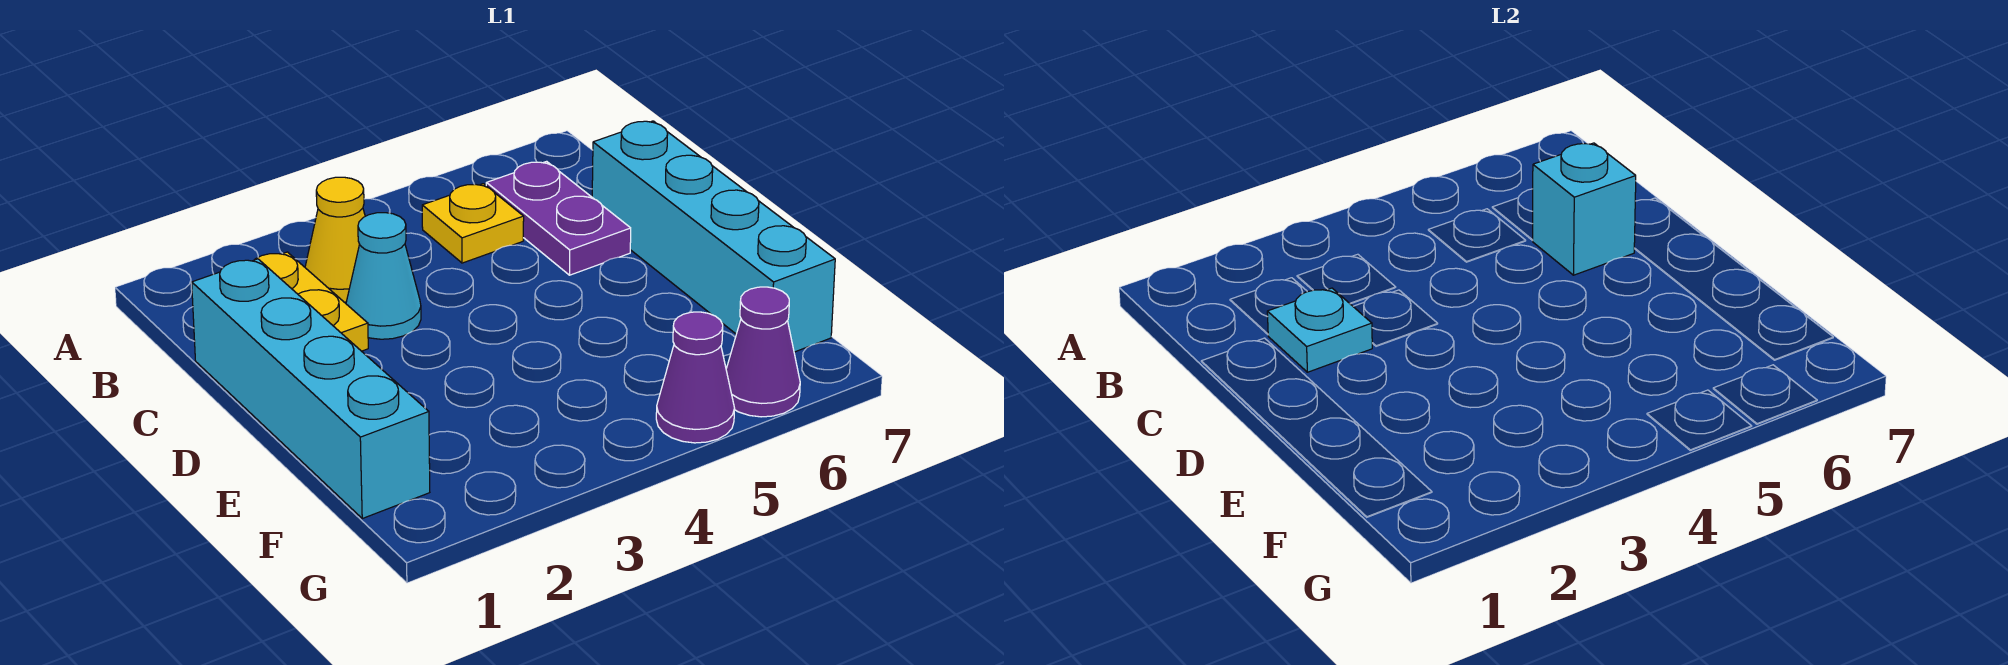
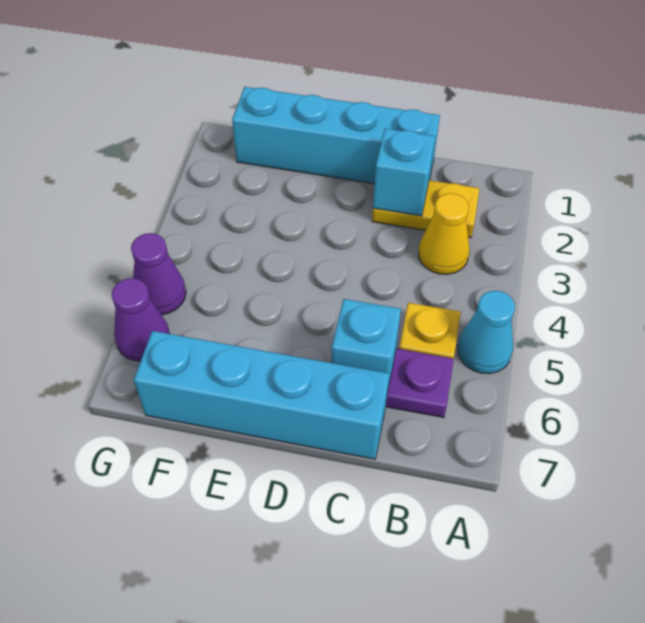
cyan 1x1 plate [1267,288,1372,372] -> cyan 1x1 brick [373,129,435,216]
cyan 1x1 cone [346,213,421,339] -> cyan 1x1 cone moved to [458,291,515,374]

